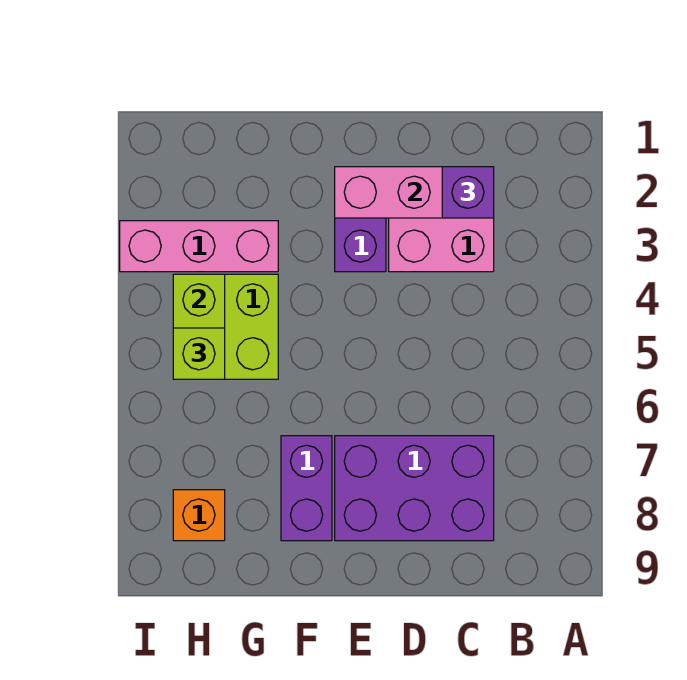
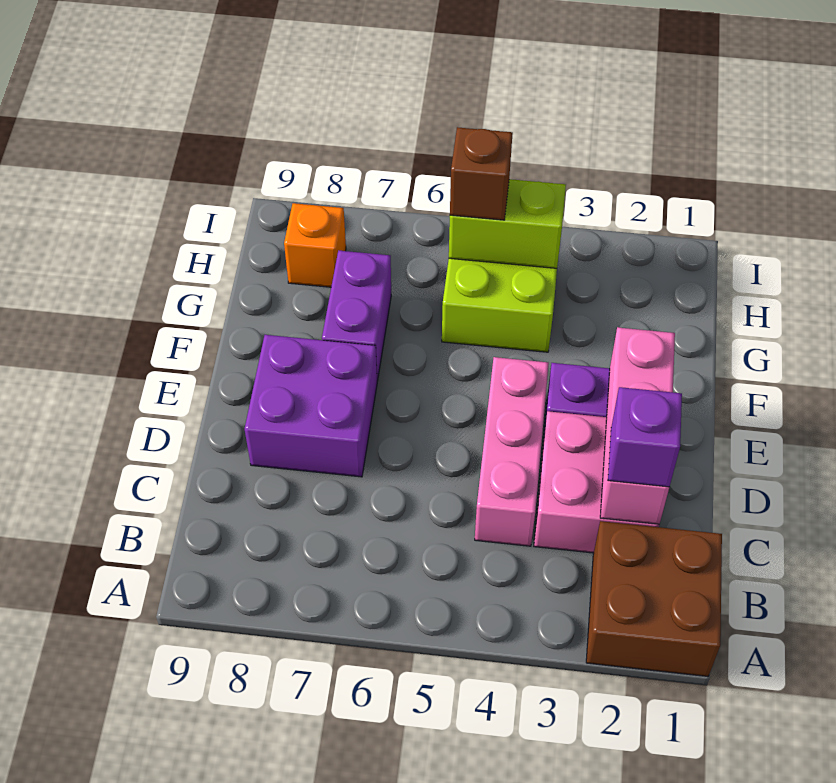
none -> brown 2x2 brick [586,521,722,676]
purple 2x3 brick [335,436,494,541] -> purple 2x2 brick [245,335,377,477]
purple 1x2 brick [281,436,332,541] -> purple 1x2 brick turned to [322,250,391,381]
pink 1x3 brick [120,221,278,272] -> pink 1x3 brick moved to [475,357,549,546]
lime 1x1 brick [173,328,225,379] -> brown 1x1 brick [450,127,513,220]

